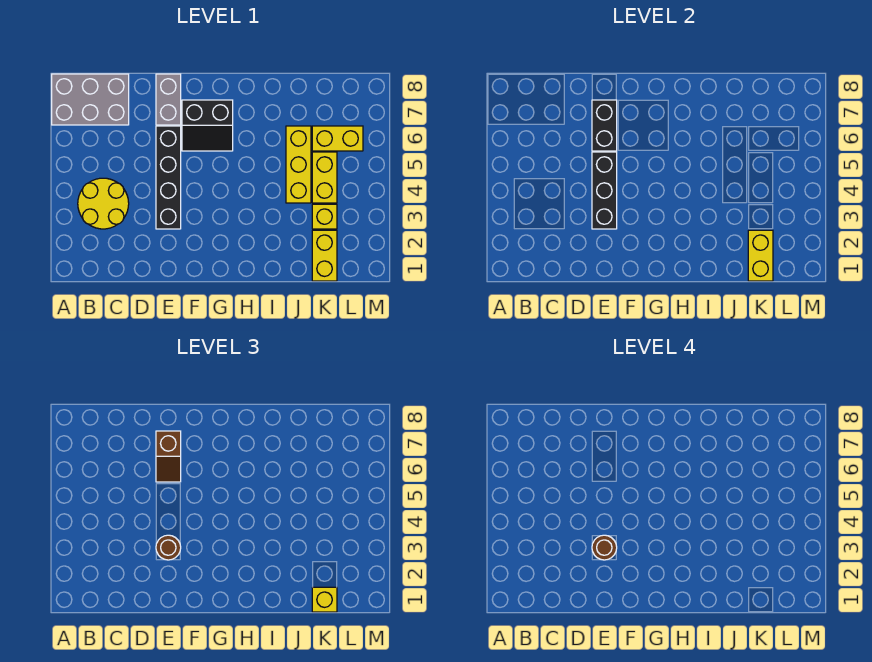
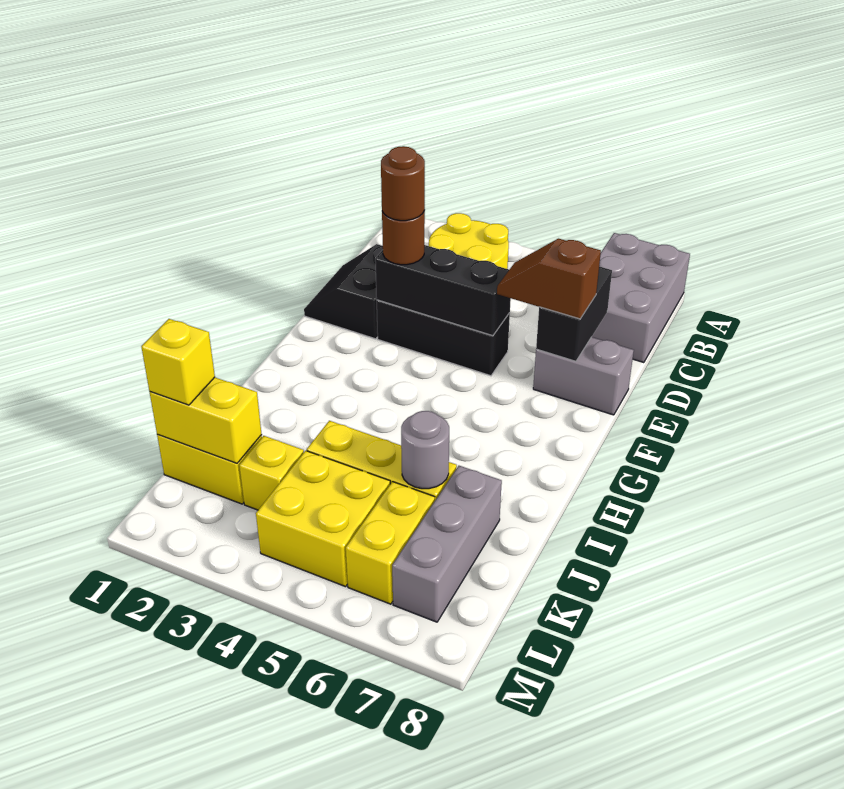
black 1x4 brick [156,126,181,229] -> black 1x3 brick [377,300,510,376]
black 1x2 brick [592,100,617,151] -> black 1x2 brick turned to [536,267,612,361]
black 2x2 slope [182,100,233,151] -> black 2x2 slope moved to [304,244,383,339]
none -> grey 1x1 round brick [401,411,449,489]
none -> grey 1x3 brick [392,466,502,622]
yellow 1x2 brick [312,152,337,203] -> yellow 2x2 brick [256,451,390,587]

